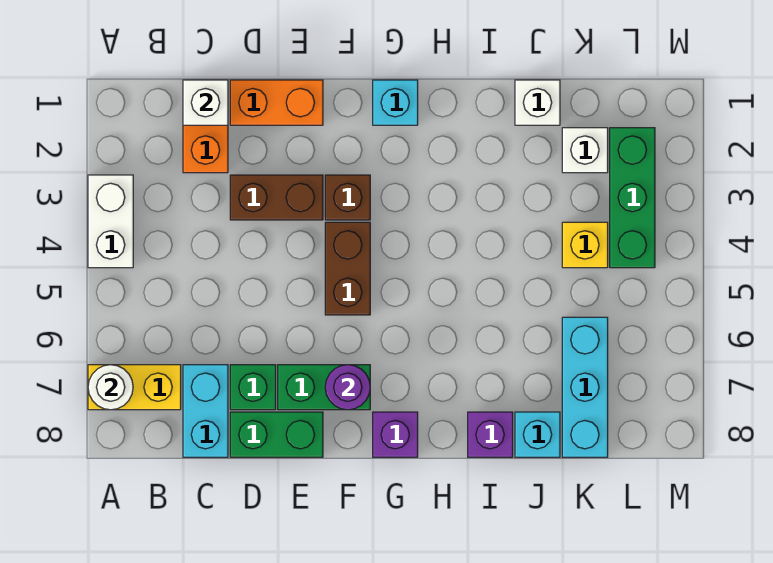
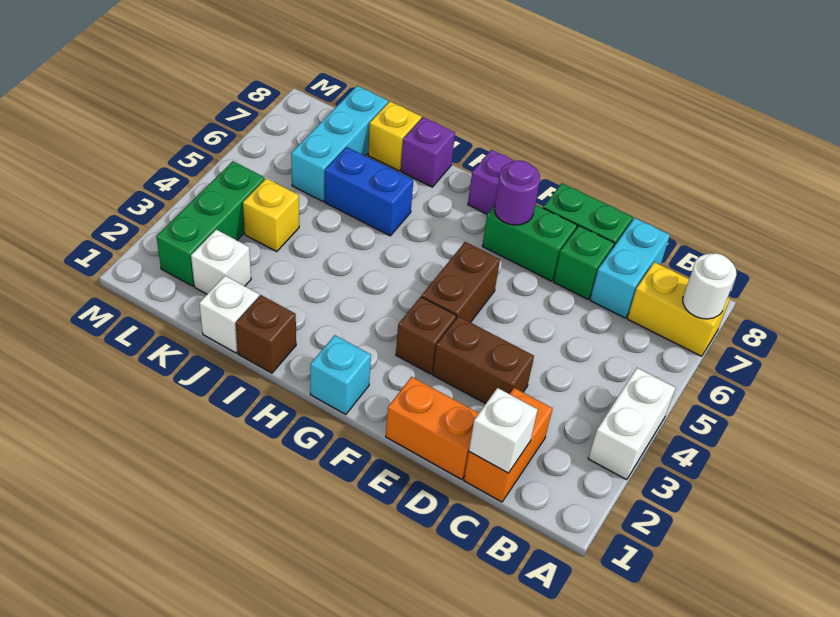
none -> brown 1x1 brick [236,295,296,373]
none -> blue 1x2 brick [325,147,413,236]
cyan 1x1 brick [515,412,560,457] -> yellow 1x1 brick [368,101,421,171]

